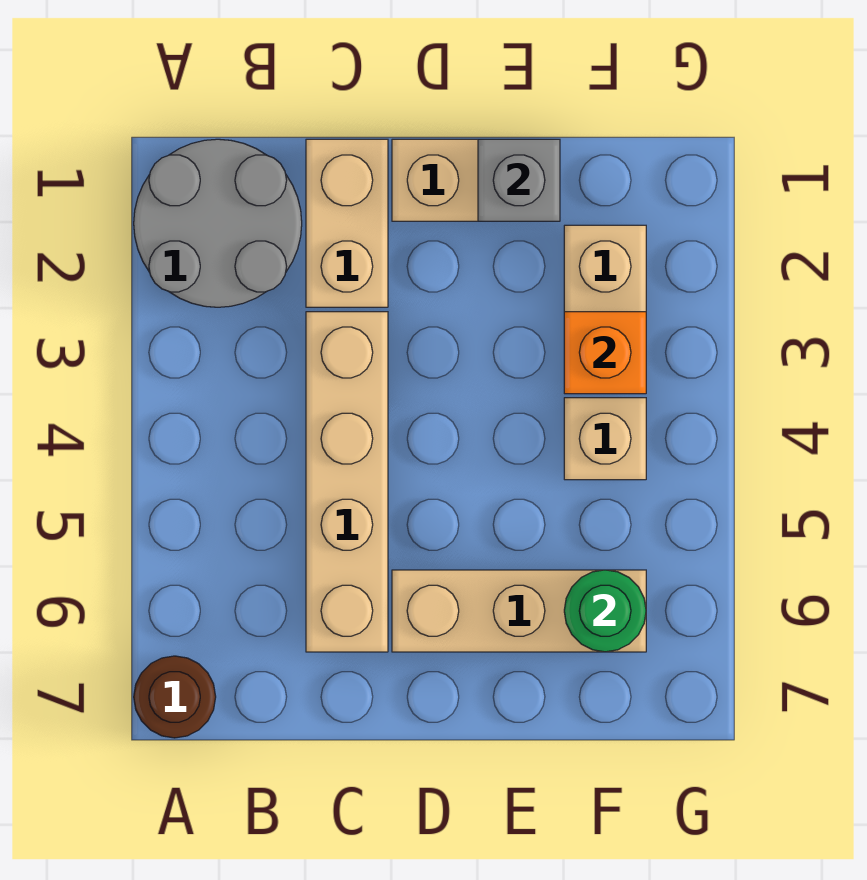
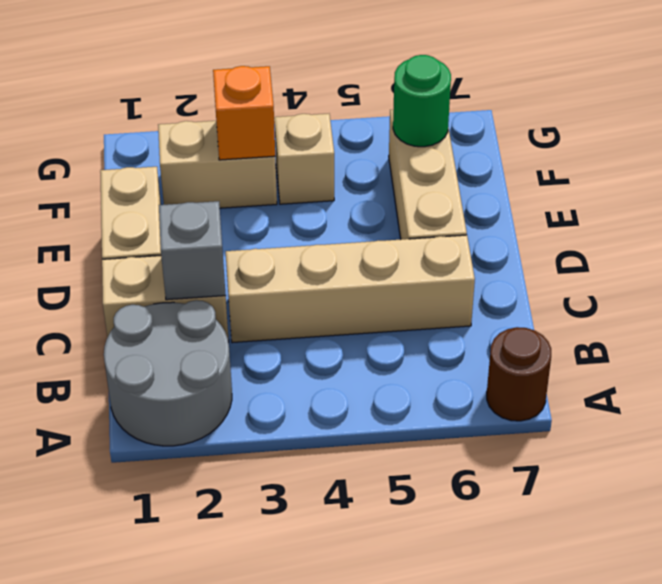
grey 1x1 brick [478,139,560,221] -> grey 1x1 brick moved to [159,201,226,300]

